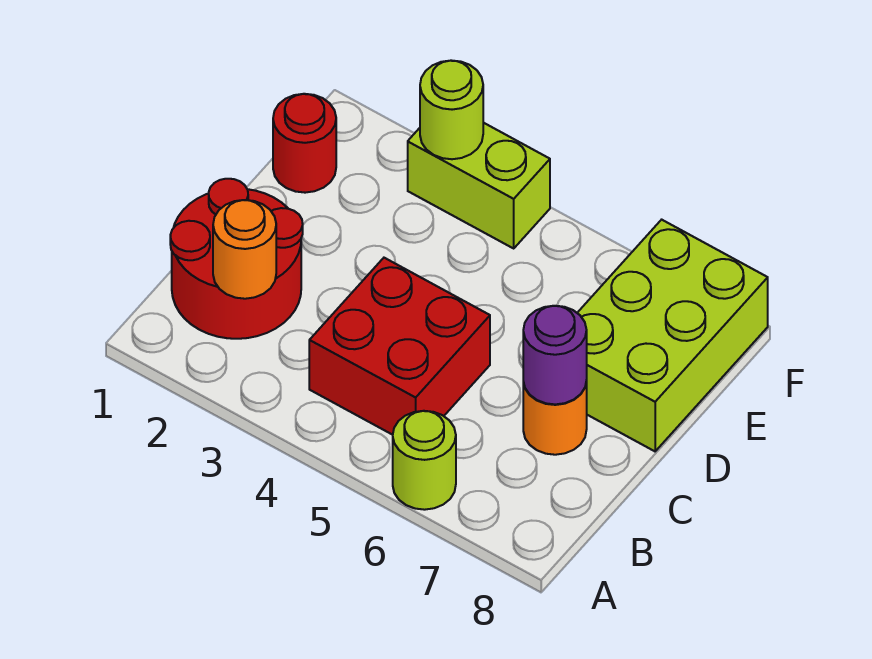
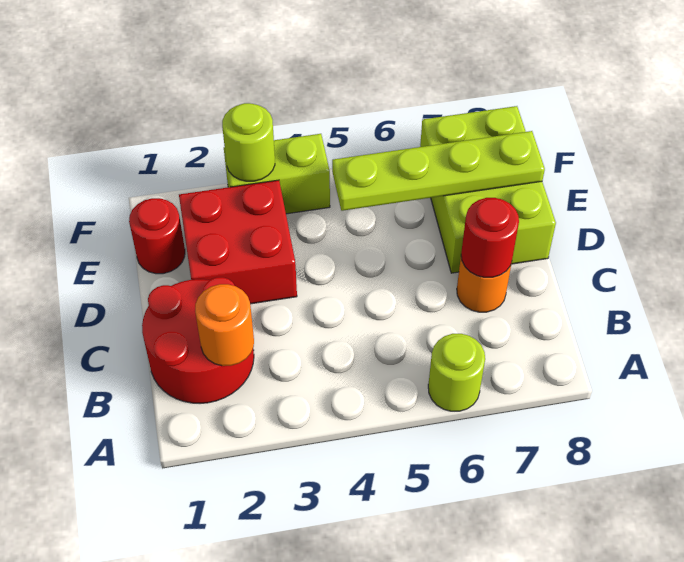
red 2x2 brick [309,258,490,435] -> red 2x2 brick moved to [179,180,297,304]
purple 1x1 round brick [523,306,587,404] -> red 1x1 round brick [461,198,519,277]
none -> lime 1x4 plate [332,131,545,211]

